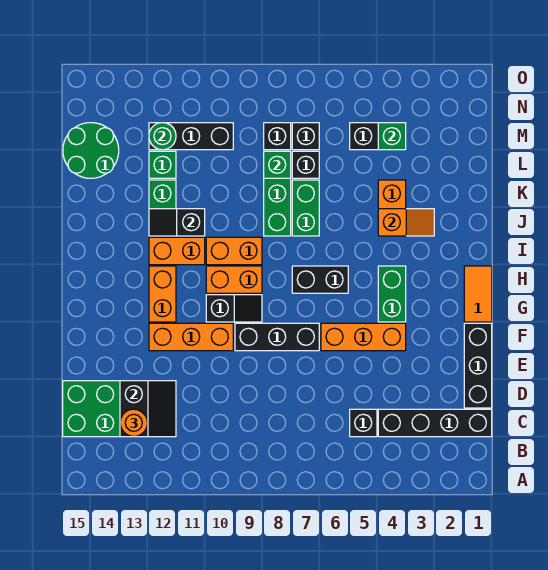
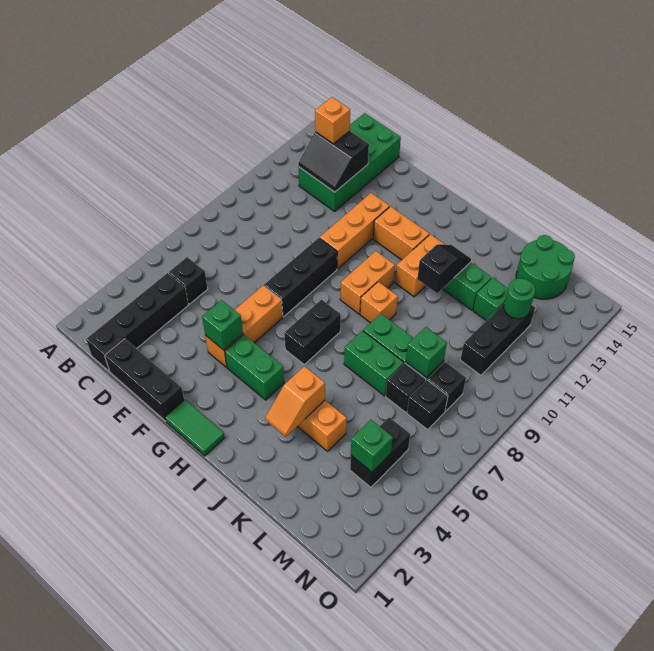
orange 1x1 round brick [120,409,147,437] -> orange 1x1 brick [315,97,350,144]
none -> green 1x1 brick [202,300,243,350]
orange 1x2 tile [464,266,492,322] -> green 1x2 tile [165,400,225,456]
black 1x2 slope [206,295,262,322] -> none
orange 1x2 brick [206,237,262,265] -> orange 1x1 brick [360,282,398,323]

